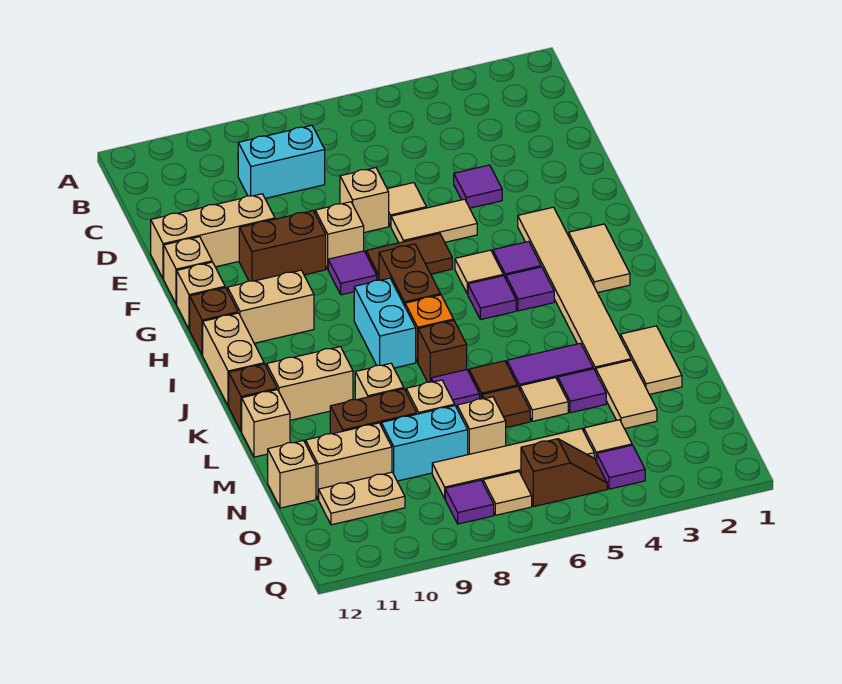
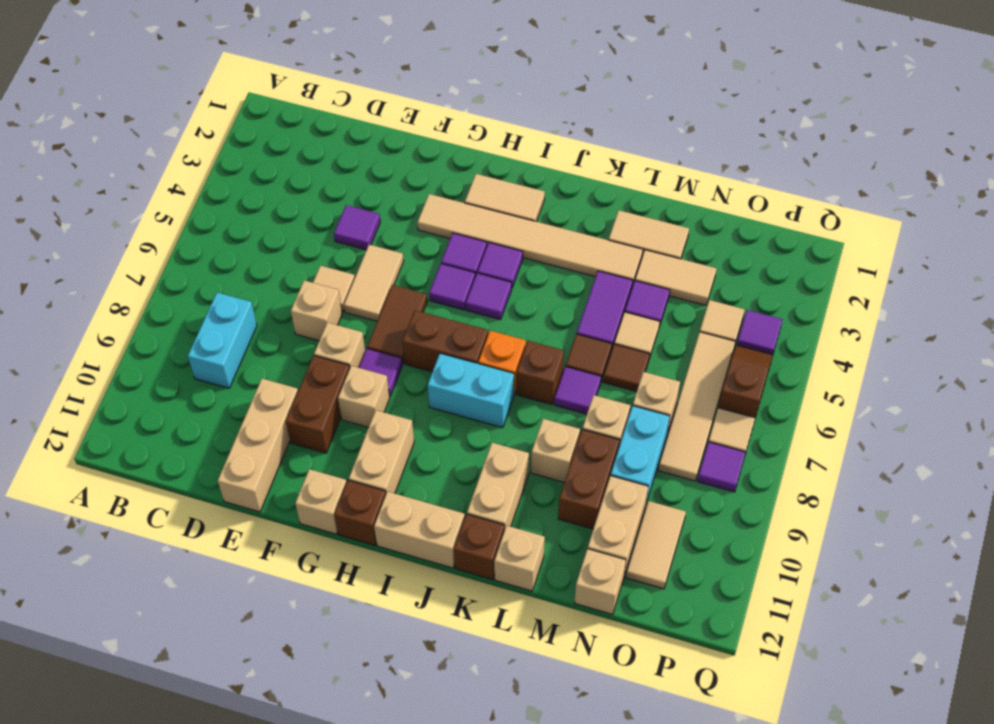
tan 1x1 brick [164,237,212,304] -> tan 1x1 brick moved to [338,366,390,428]
tan 1x1 tile [455,250,503,294] -> purple 1x1 tile [429,264,475,310]
tan 1x2 plate [319,472,405,525] -> tan 1x2 tile [626,501,686,589]

